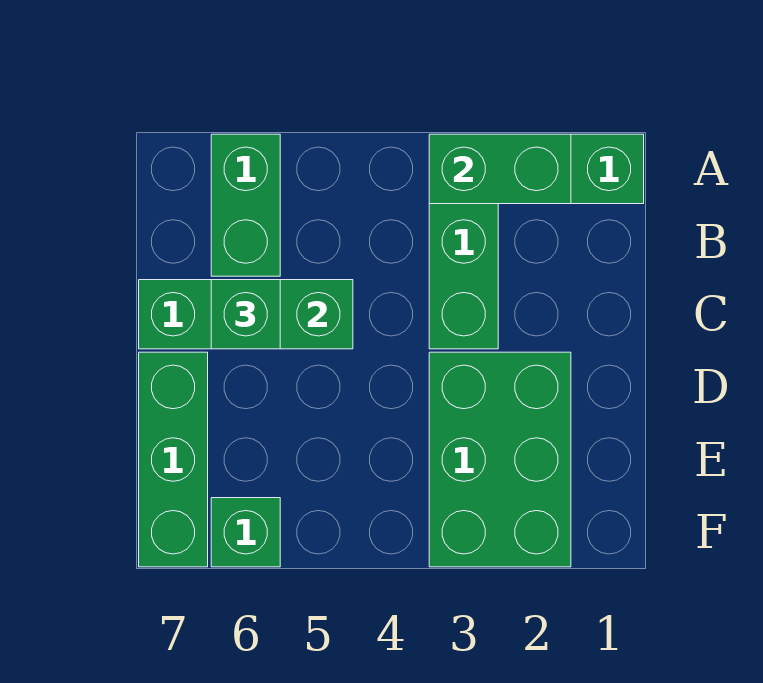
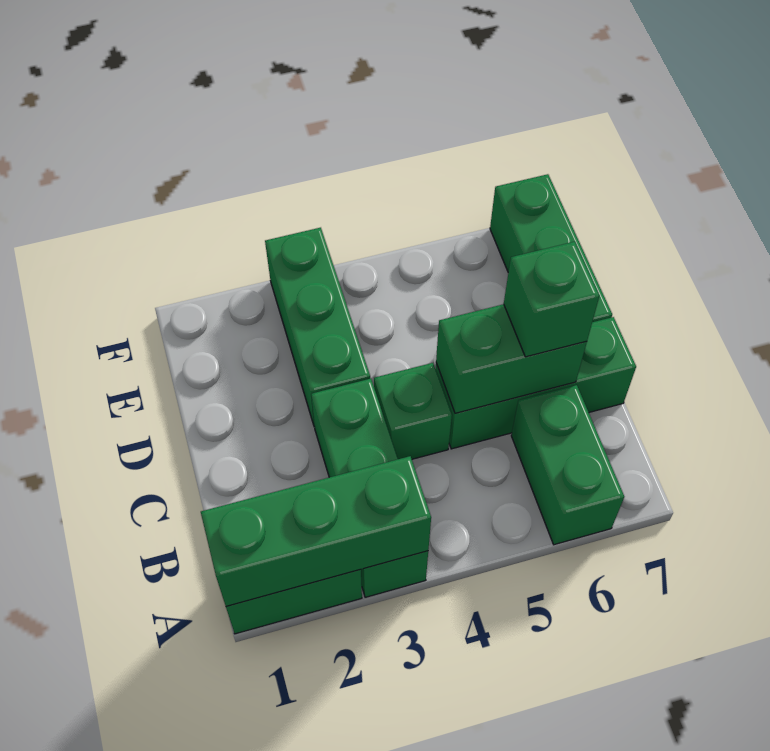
green 1x2 brick [429,134,571,204] -> green 1x3 brick [201,456,431,606]
green 2x3 brick [429,352,571,567] -> green 1x3 brick [265,228,370,427]
green 1x1 brick [211,498,280,567] -> green 1x1 brick moved to [374,363,452,459]

